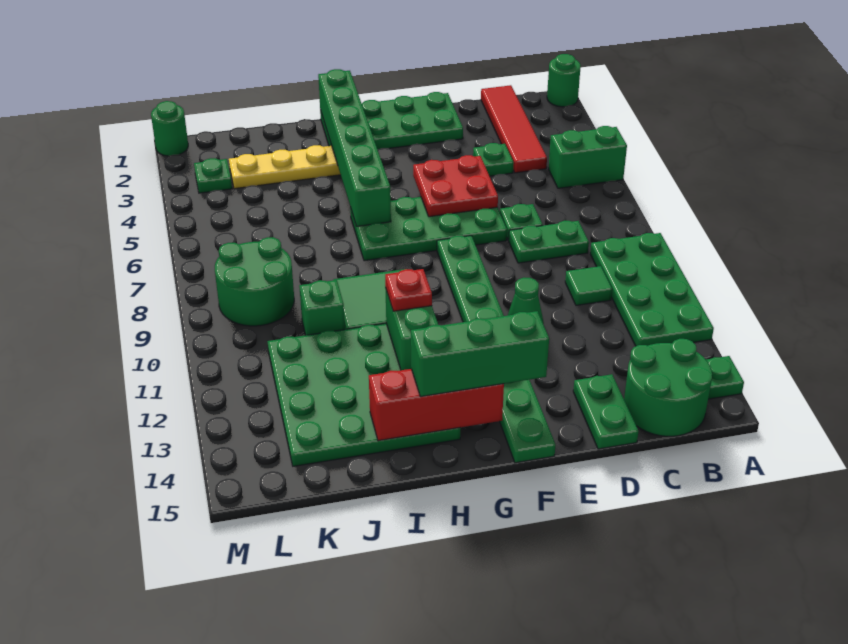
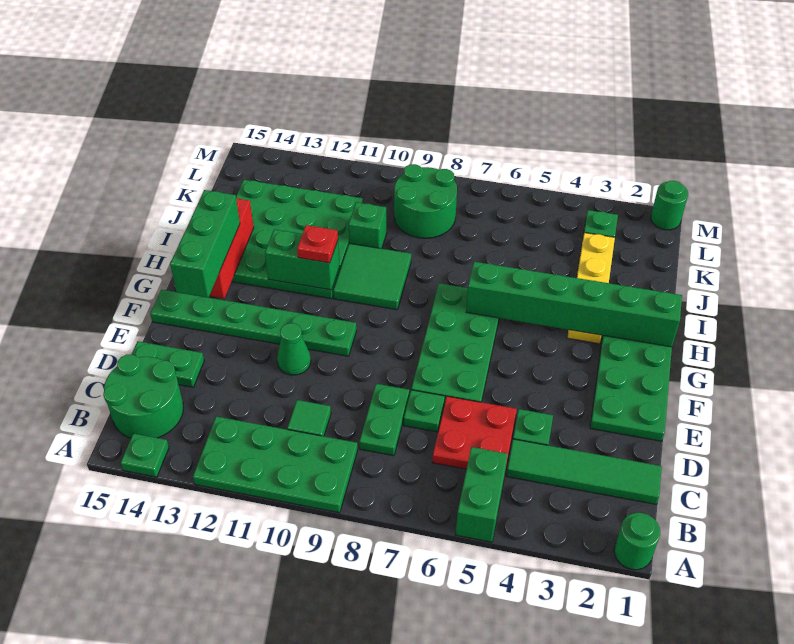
red 1x4 tile [481,85,547,173] -> green 1x4 tile [507,439,662,504]
red 2x2 plate [413,155,498,217] -> red 2x2 plate moved to [432,396,517,469]
green 1x8 plate [437,236,556,463] -> green 1x6 plate [150,290,357,356]

